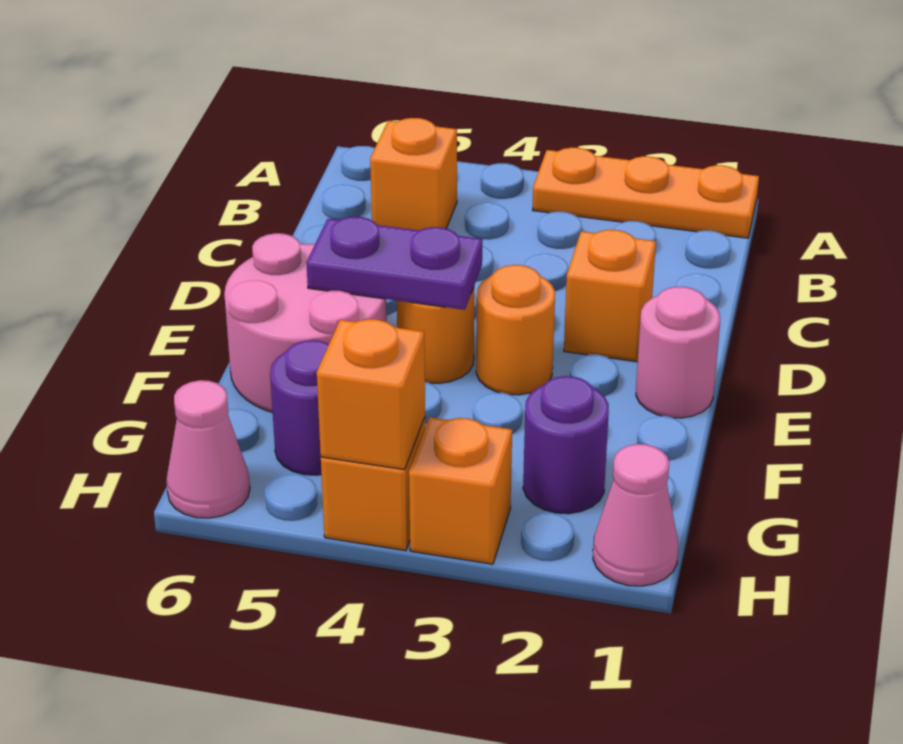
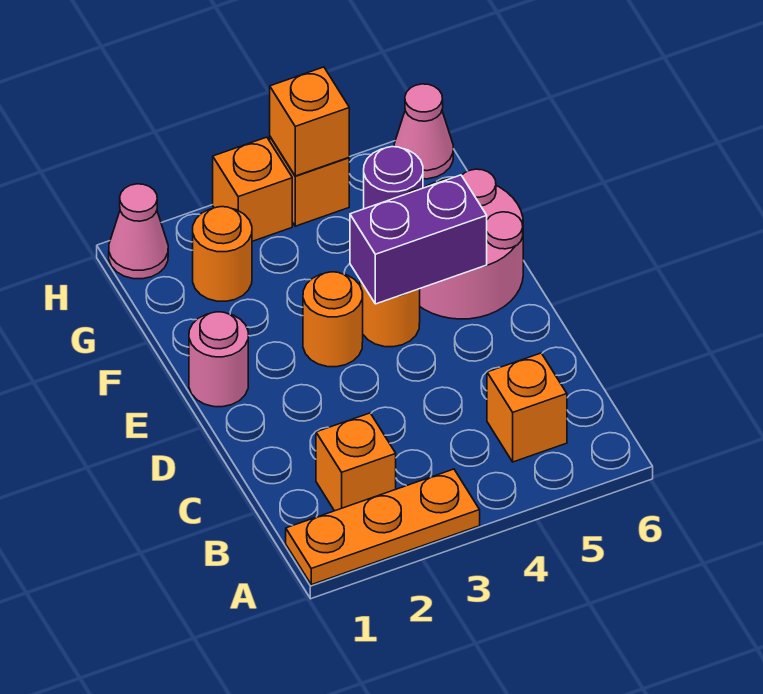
orange 1x1 brick [564,230,656,362] -> orange 1x1 brick moved to [316,413,396,511]
purple 1x2 plate [306,217,482,310] -> purple 1x2 brick [350,175,487,304]
purple 1x1 round brick [523,376,609,514] -> orange 1x1 round brick [193,207,252,301]

